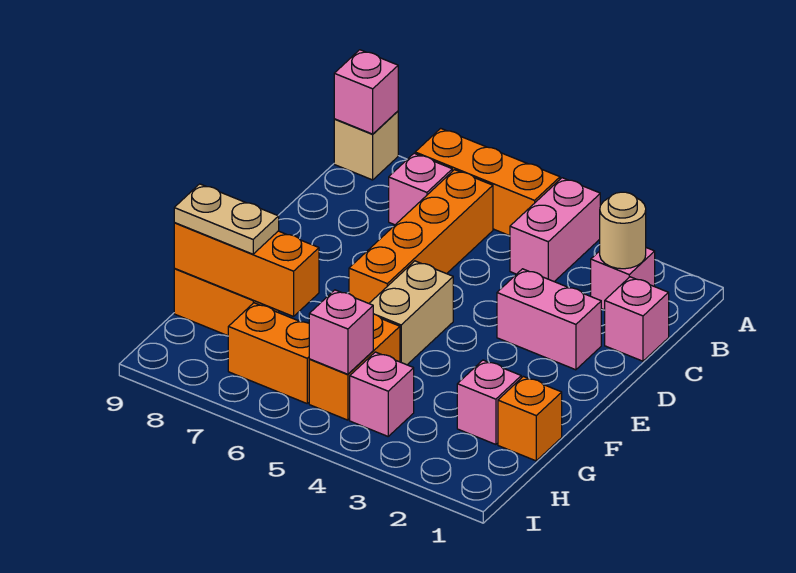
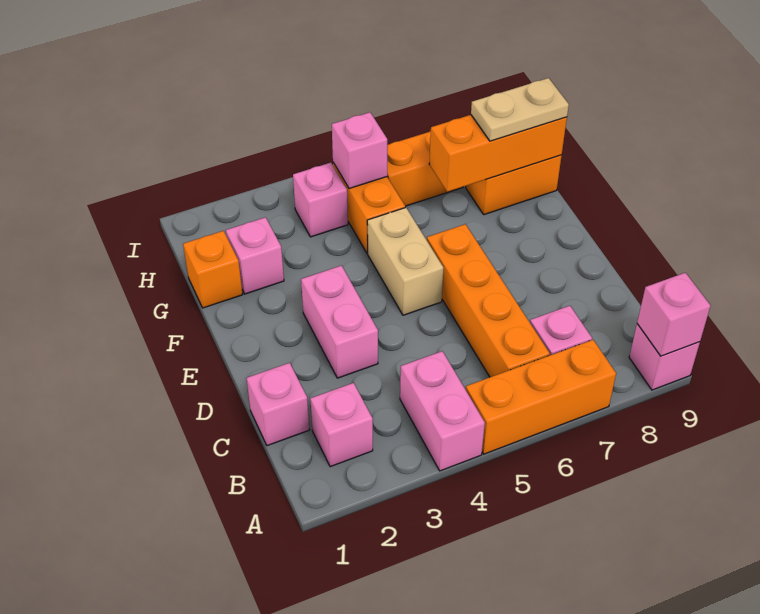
tan 1x1 brick [334,111,398,180] -> pink 1x1 brick [629,324,700,390]
tan 1x1 round brick [600,192,646,269] -> none
pink 1x2 brick [497,269,601,370] -> pink 1x2 brick turned to [301,266,378,378]

